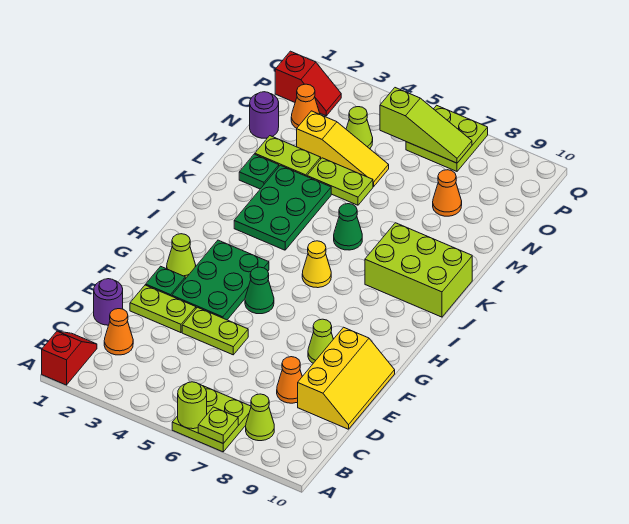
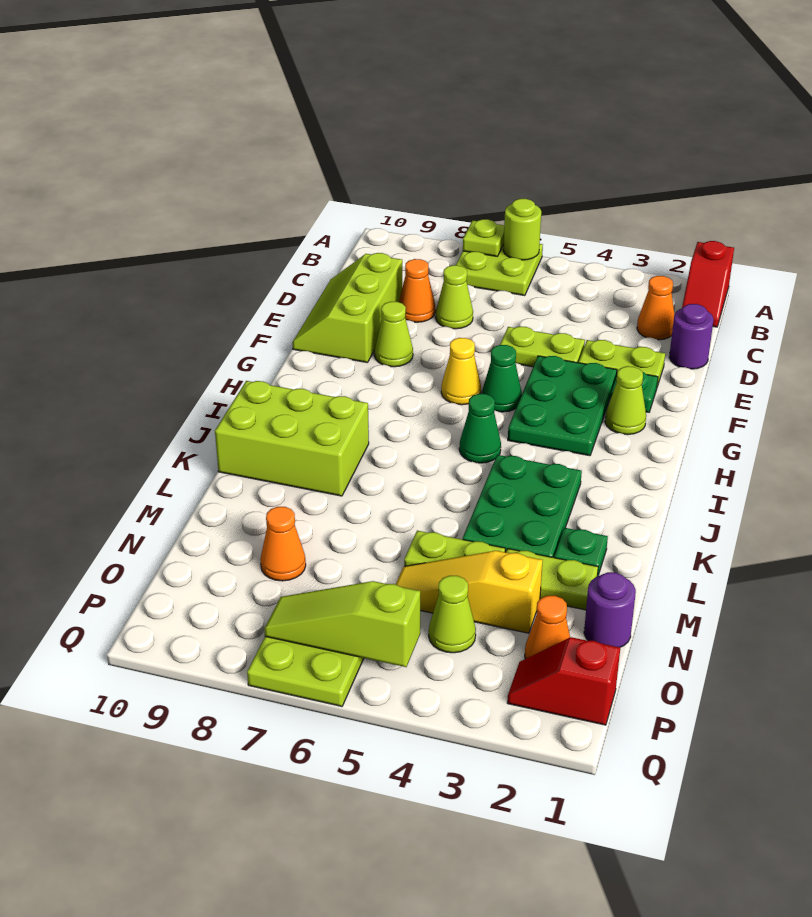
lime 1x1 cone [246,394,274,441] -> lime 1x1 cone moved to [436,265,473,329]
yellow 2x3 slope [298,327,395,429] -> lime 2x3 slope [292,253,402,363]
yellow 1x1 cone [302,241,331,288] -> yellow 1x1 cone moved to [441,338,481,405]
green 1x1 cone [334,204,362,250] -> green 1x1 cone moved to [459,394,501,463]

